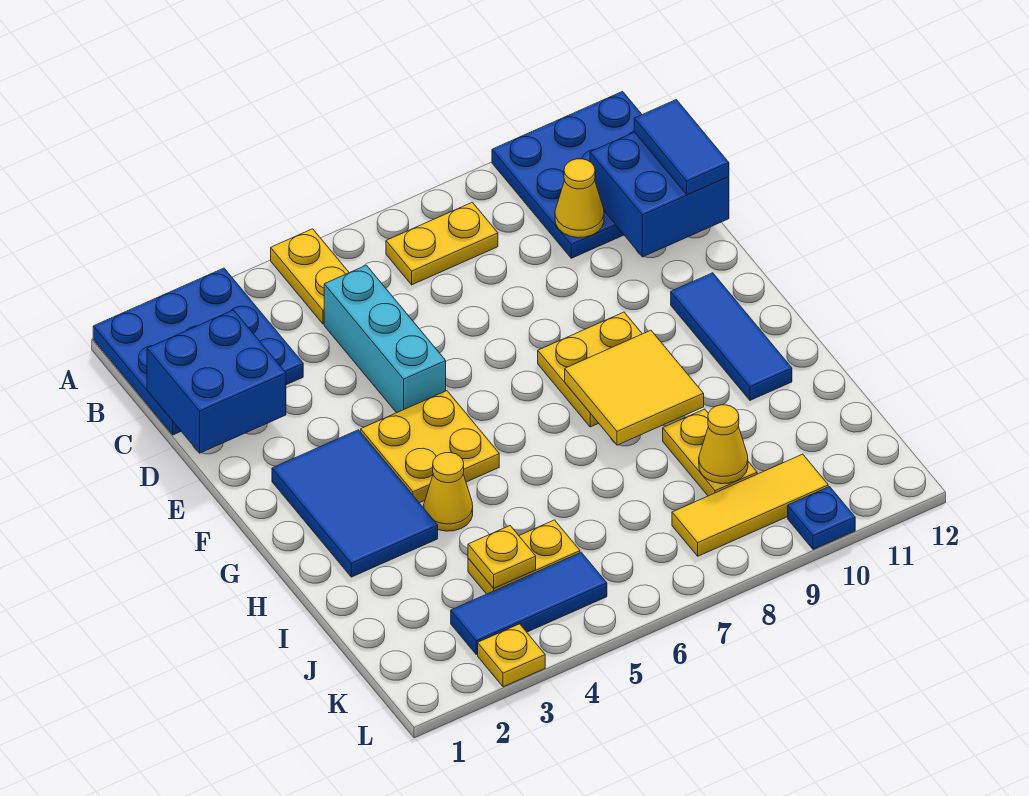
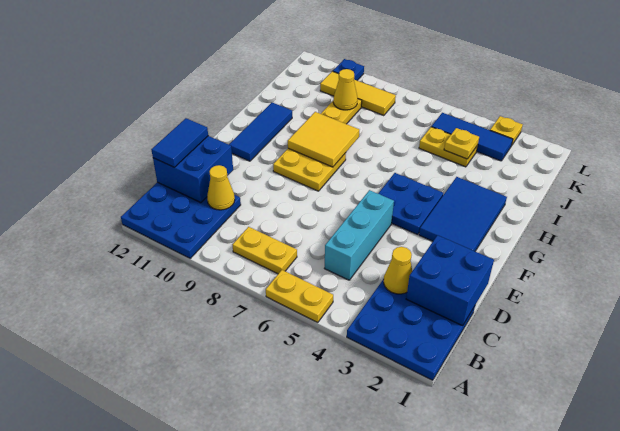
yellow 1x2 plate [271,229,349,324] -> yellow 1x2 plate turned to [266,270,333,322]
yellow 2x2 plate [361,391,499,503] -> blue 2x2 plate [378,173,443,235]
yellow 1x1 cone [424,453,473,531] -> yellow 1x1 cone moved to [384,247,412,294]

